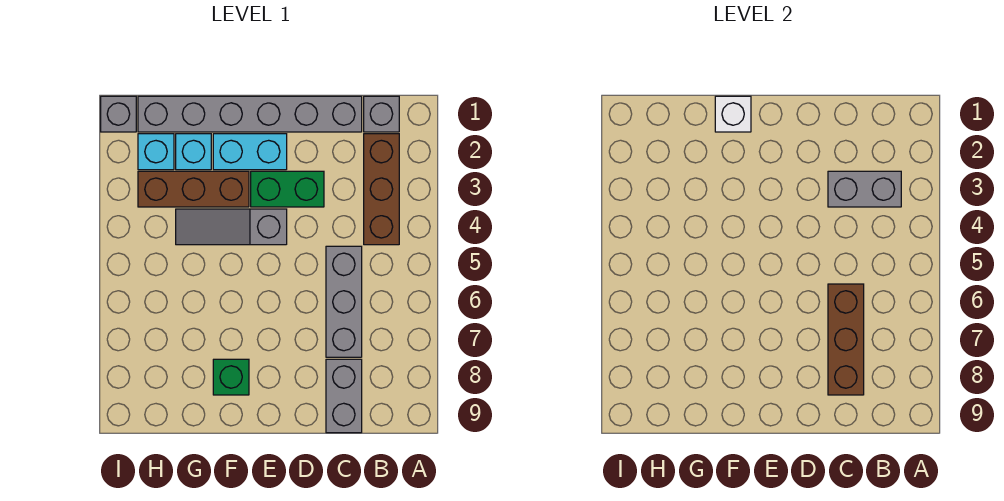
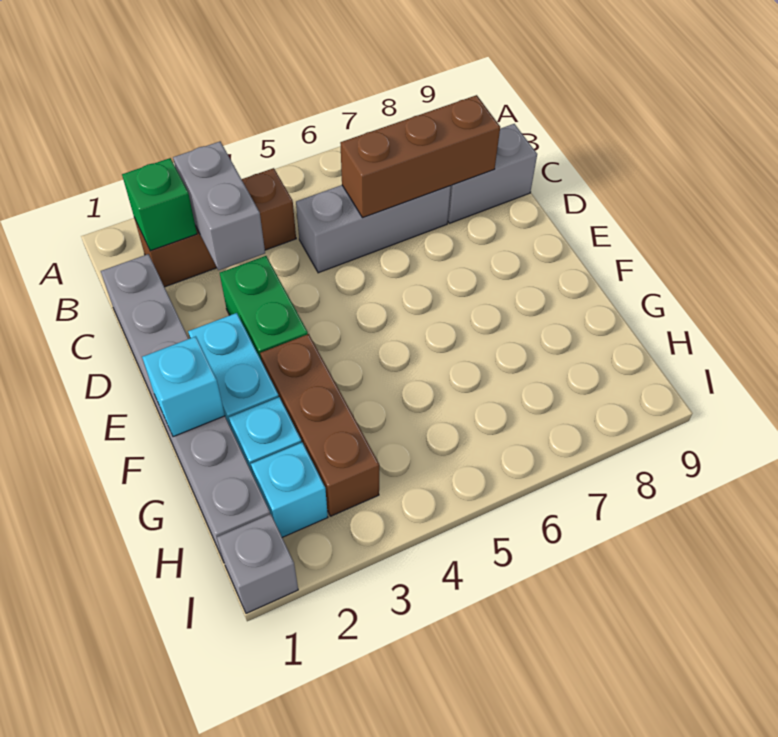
grey 1x1 brick [364,96,399,132] -> none
grey 1x3 slope [176,209,287,245] -> none
white 1x1 brick [715,96,751,132] -> cyan 1x1 brick [142,336,225,437]
green 1x1 brick [213,359,249,395] -> green 1x1 brick moved to [122,158,197,251]

